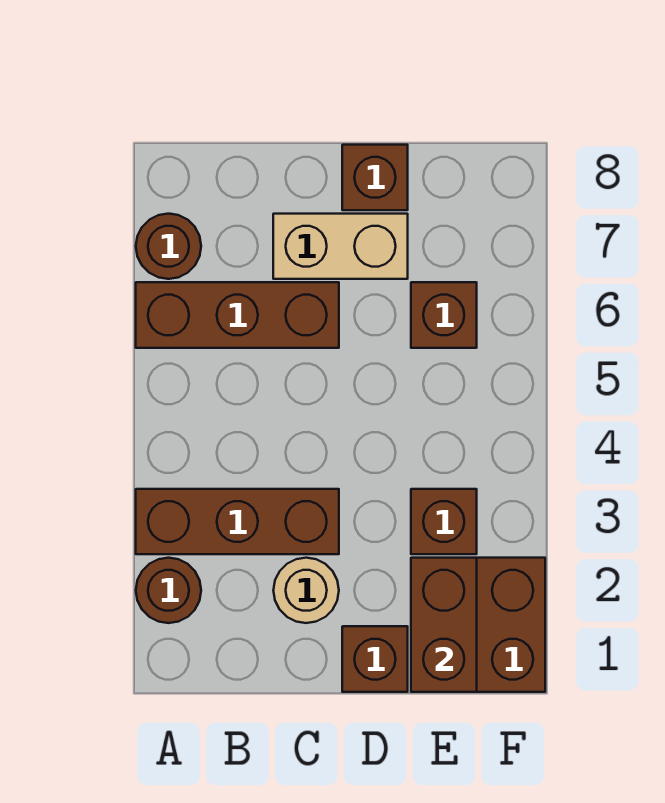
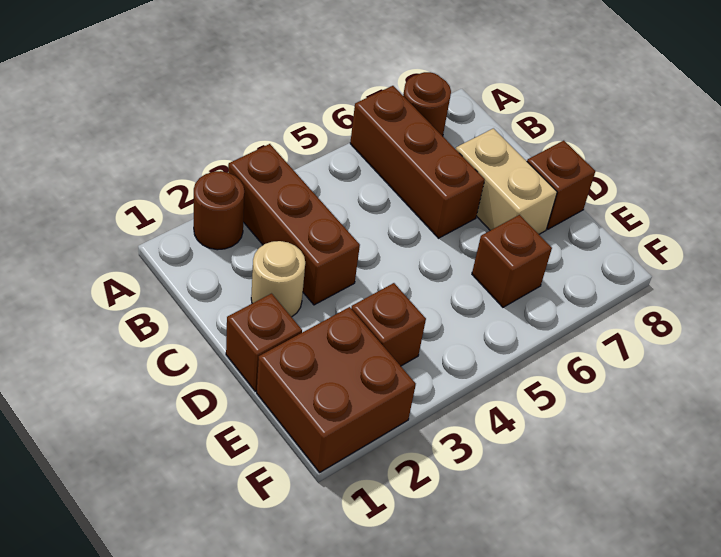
brown 1x2 brick [411,558,477,692] -> none

